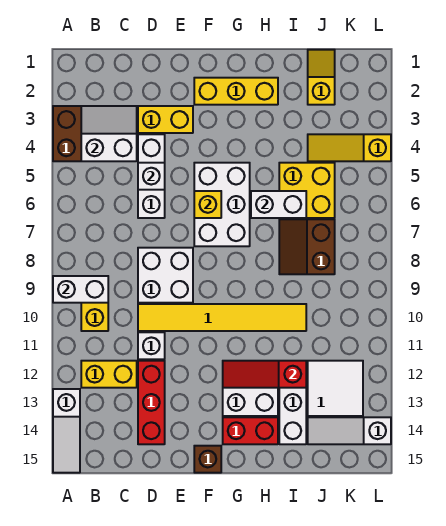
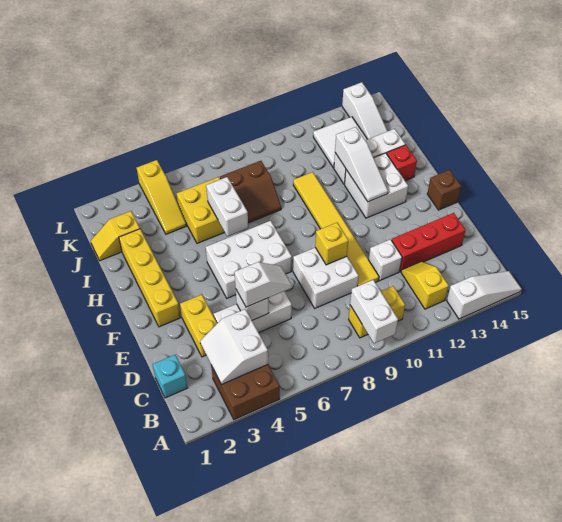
yellow 1x2 brick [81,361,137,388] -> yellow 1x2 slope [401,261,449,309]
none -> cyan 1x1 brick [153,355,187,398]
none -> white 1x2 slope [234,262,292,307]
yellow 1x3 brick [194,78,278,105] -> yellow 1x4 brick [119,229,181,327]
yellow 1x1 brick [194,191,221,218] -> yellow 1x1 brick moved to [315,223,348,265]
red 1x3 slope [223,361,306,388] -> white 1x3 slope [335,127,388,202]
red 1x2 brick [223,417,278,444] -> red 1x1 brick [387,145,417,181]

